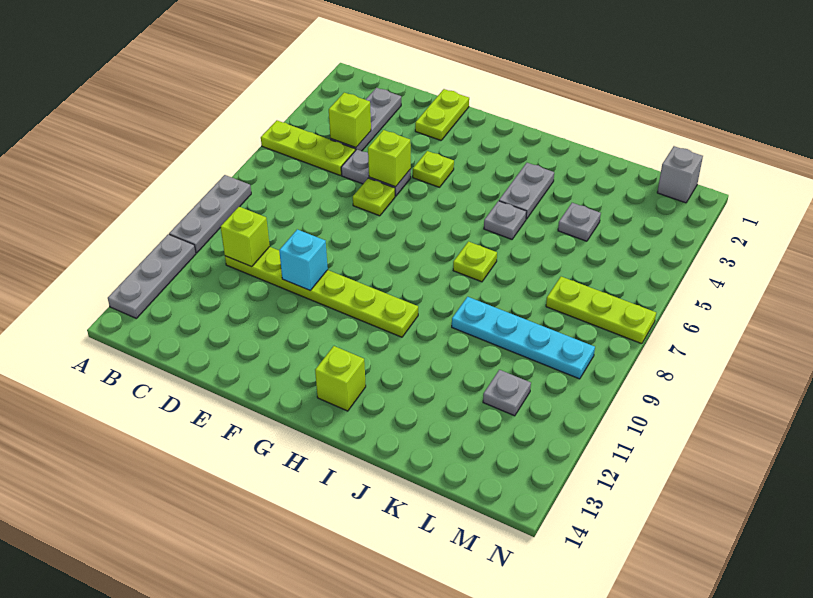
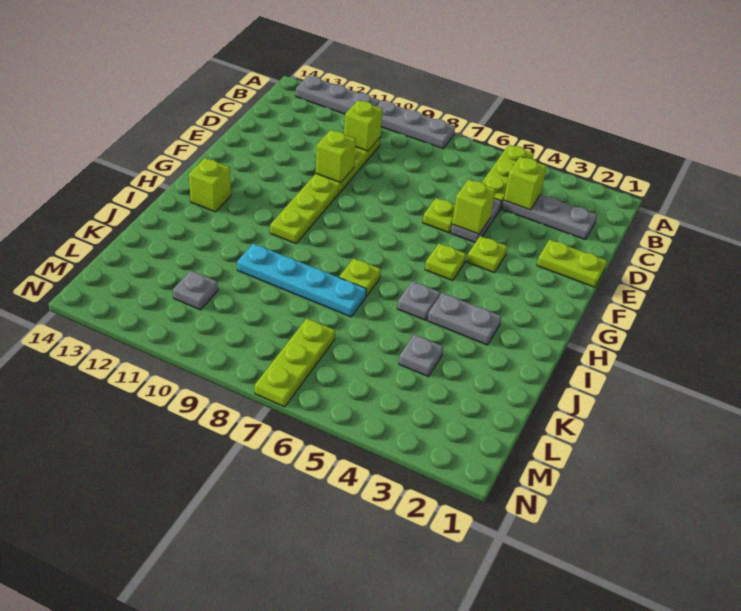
cyan 1x1 brick [279,229,328,290] -> lime 1x1 brick [316,130,356,183]
none -> lime 1x1 plate [425,243,466,281]
cyan 1x4 plate [452,297,595,379] -> cyan 1x4 plate turned to [237,244,366,317]
grey 1x1 brick [657,146,703,203] -> none

